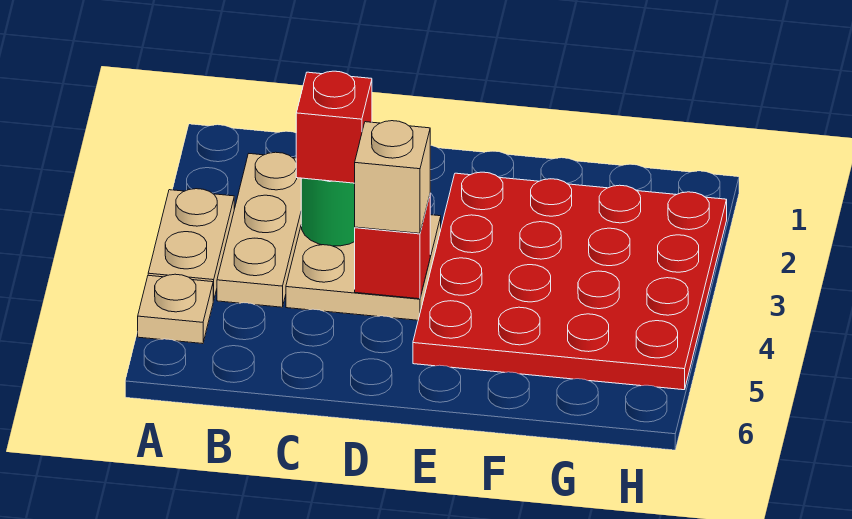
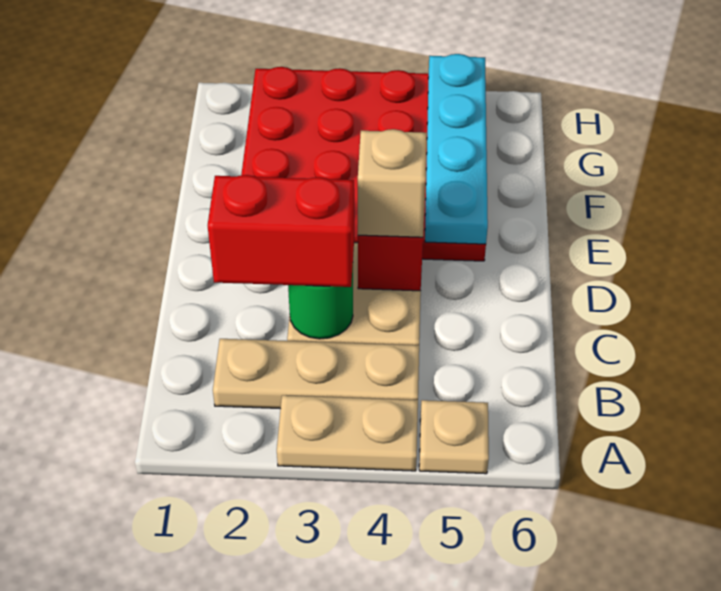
red 1x1 brick [296,71,372,183] -> red 1x2 brick [208,175,354,287]
none -> cyan 1x4 plate [425,54,488,244]

